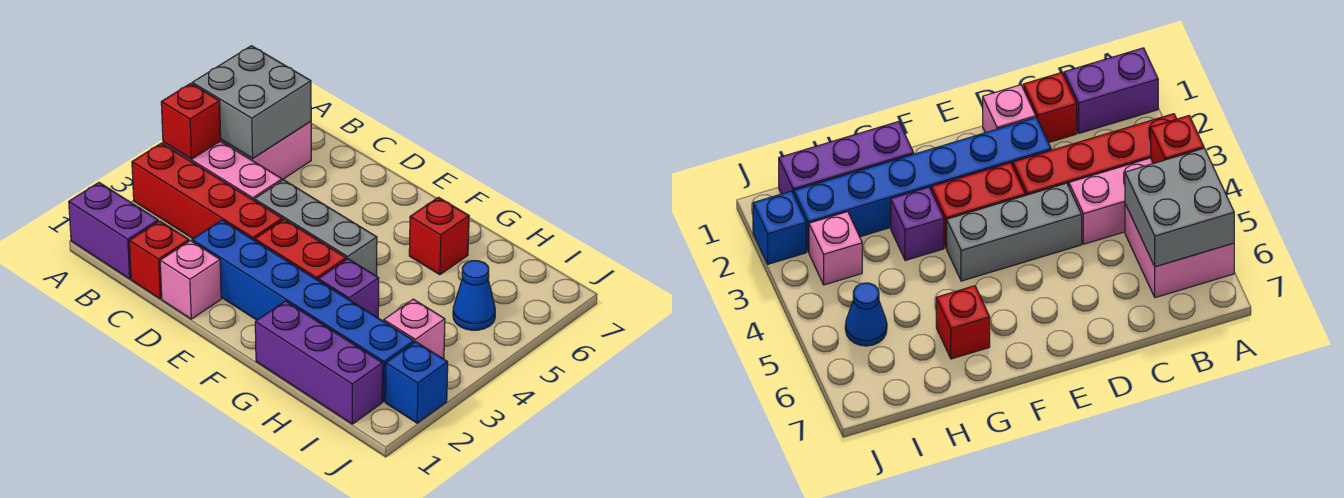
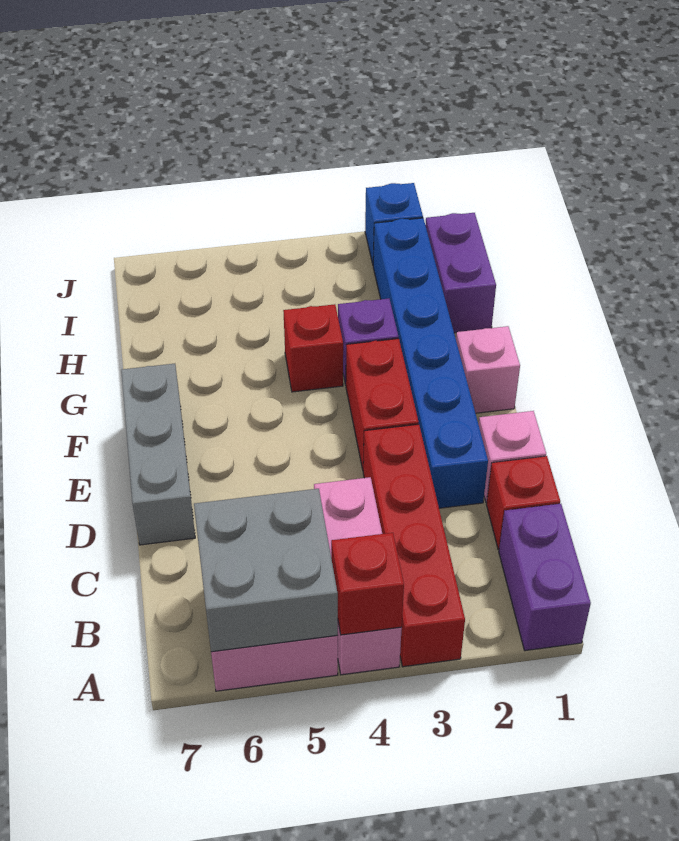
grey 1x3 brick [254,180,377,276] -> grey 1x3 brick moved to [121,364,195,545]
purple 1x3 brick [255,301,383,424] -> purple 1x2 brick [425,213,496,333]
red 1x1 brick [409,197,469,275] -> red 1x1 brick moved to [283,304,343,392]
pink 1x1 brick [384,299,445,359] -> pink 1x1 brick moved to [456,326,520,413]
blue 1x1 cone [453,261,495,330] -> none

